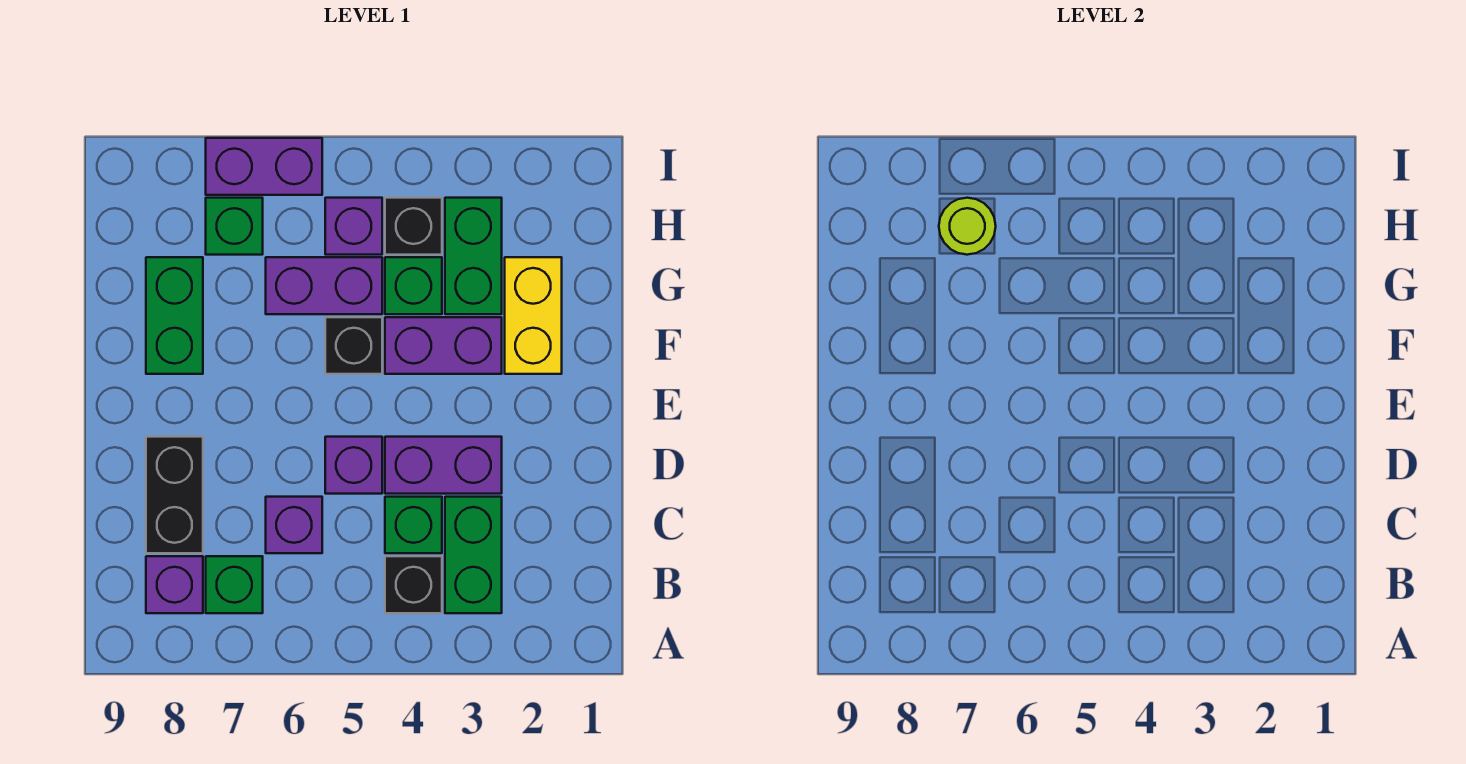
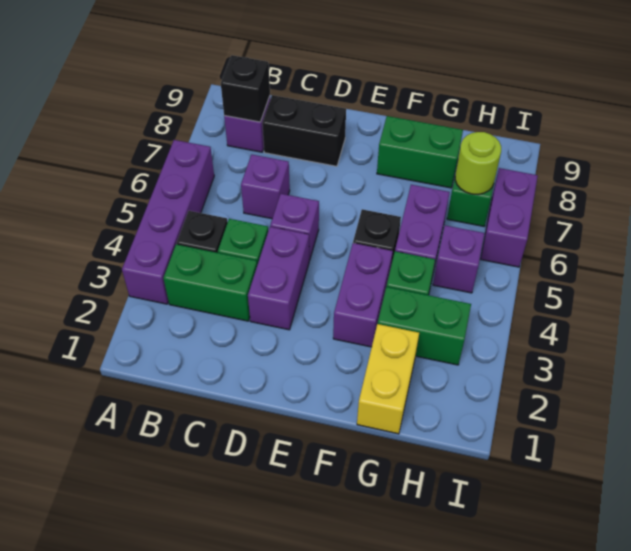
none -> purple 1x4 brick [122,140,214,304]
green 1x1 brick [206,556,263,613] -> none
yellow 1x2 brick [505,257,562,374] -> yellow 1x2 brick turned to [357,324,419,434]
black 1x1 brick [385,198,442,255] -> black 1x1 brick moved to [221,55,270,122]

